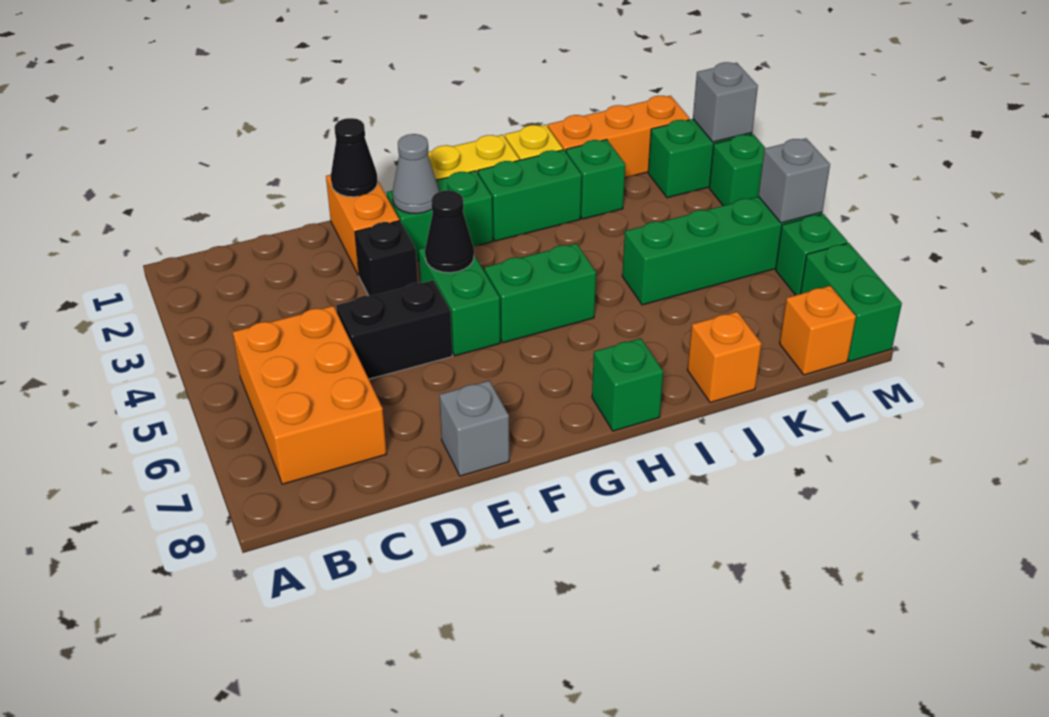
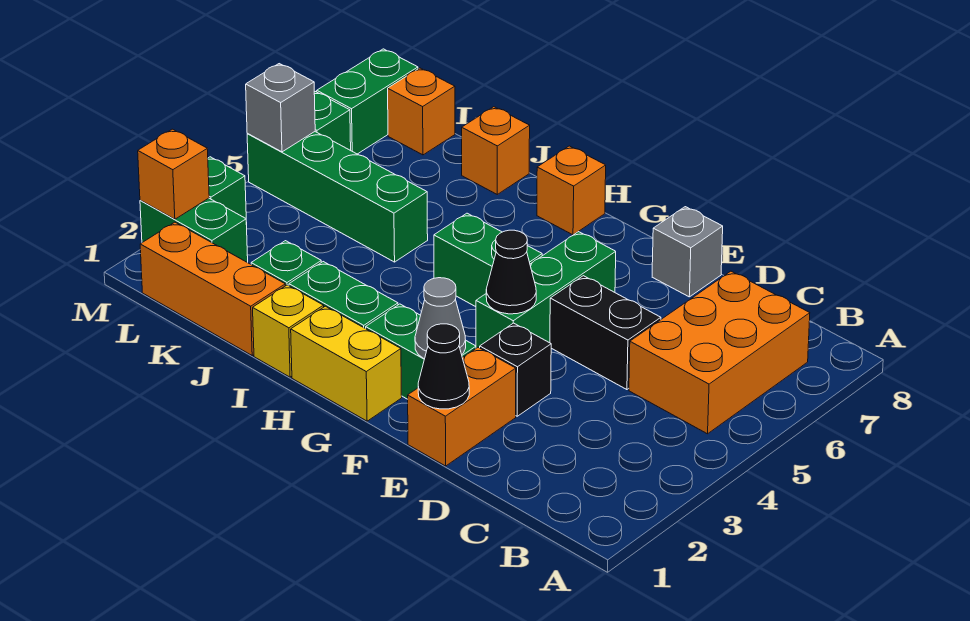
green 1x2 brick [419,248,500,356] -> green 1x3 brick [476,232,616,348]
green 1x1 brick [592,338,663,431] -> orange 1x1 brick [537,146,606,235]
grey 1x1 brick [693,62,758,142] -> orange 1x1 brick [138,129,209,219]

